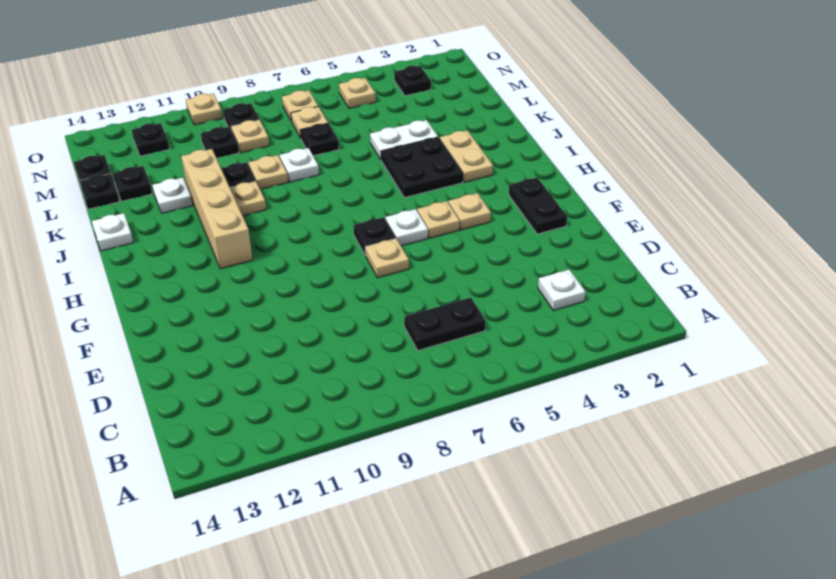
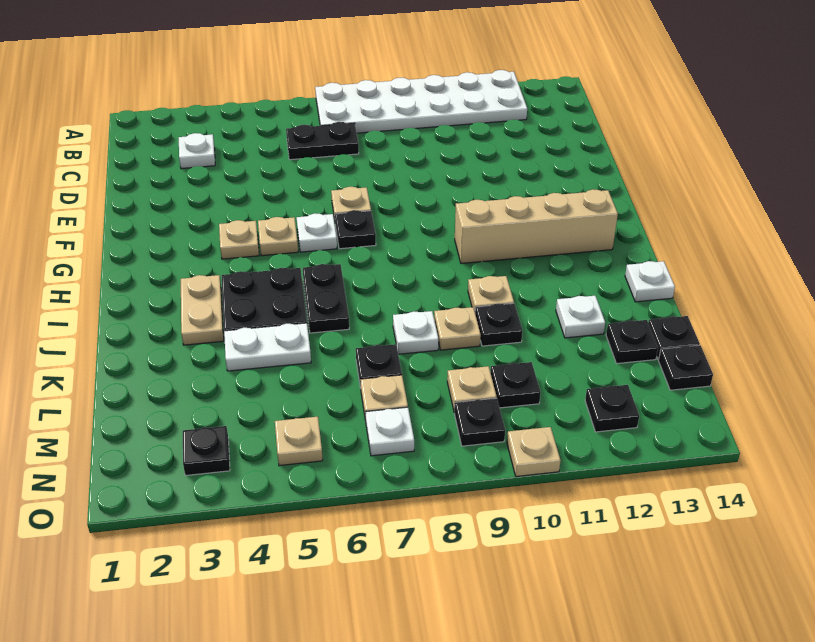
none -> white 2x6 plate [315,70,527,133]
black 1x2 plate [509,178,567,234] -> black 1x2 plate moved to [303,264,349,333]
tan 1x4 brick [181,149,253,269] -> tan 1x4 brick turned to [455,189,618,263]
tan 1x1 plate [282,90,318,121] -> white 1x1 plate [365,407,414,456]

